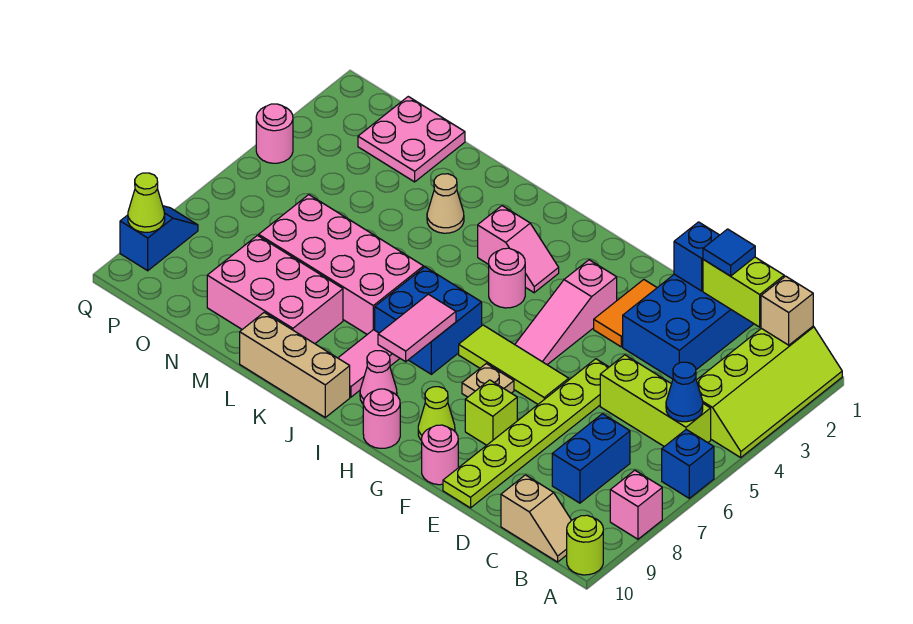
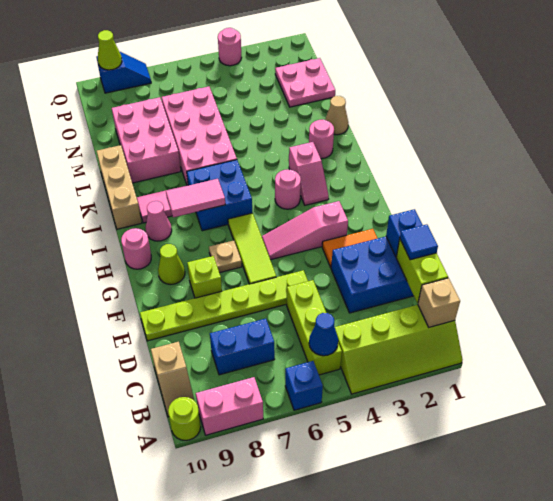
pink 1x1 brick [610,470,662,539] -> pink 1x2 brick [196,377,263,435]
pink 1x1 round brick [422,425,458,485] -> pink 1x1 round brick moved to [309,119,334,159]
tan 1x1 cone [427,174,464,233] -> tan 1x1 cone moved to [325,96,348,135]

